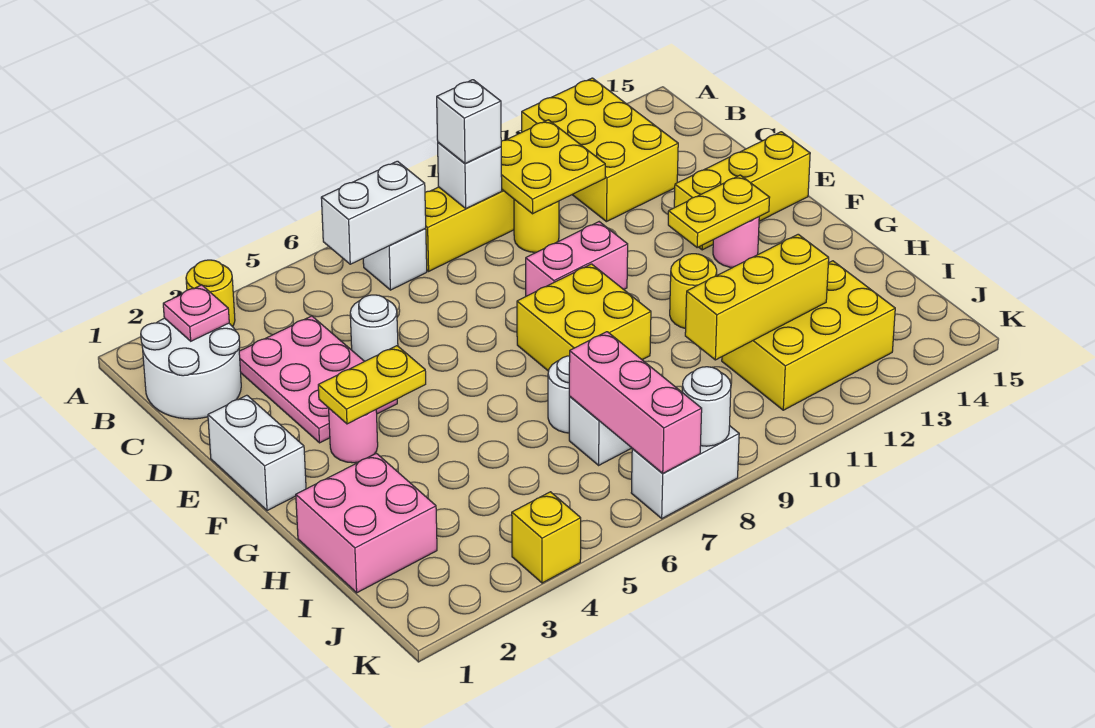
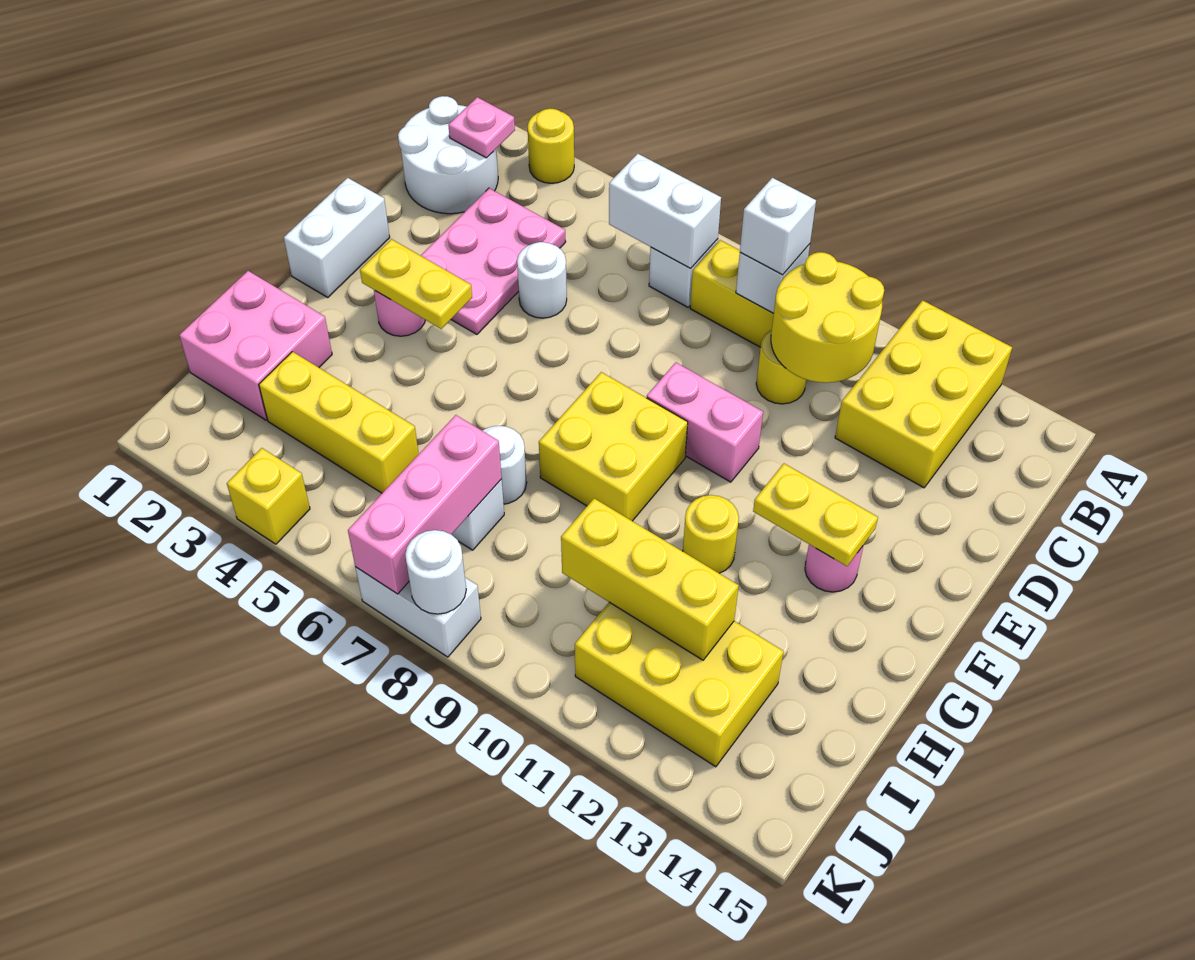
yellow 2x2 plate [501,120,605,214] -> yellow 2x2 round brick [771,252,884,383]
yellow 1x3 brick [674,132,810,250] -> yellow 1x3 brick moved to [259,352,419,493]

